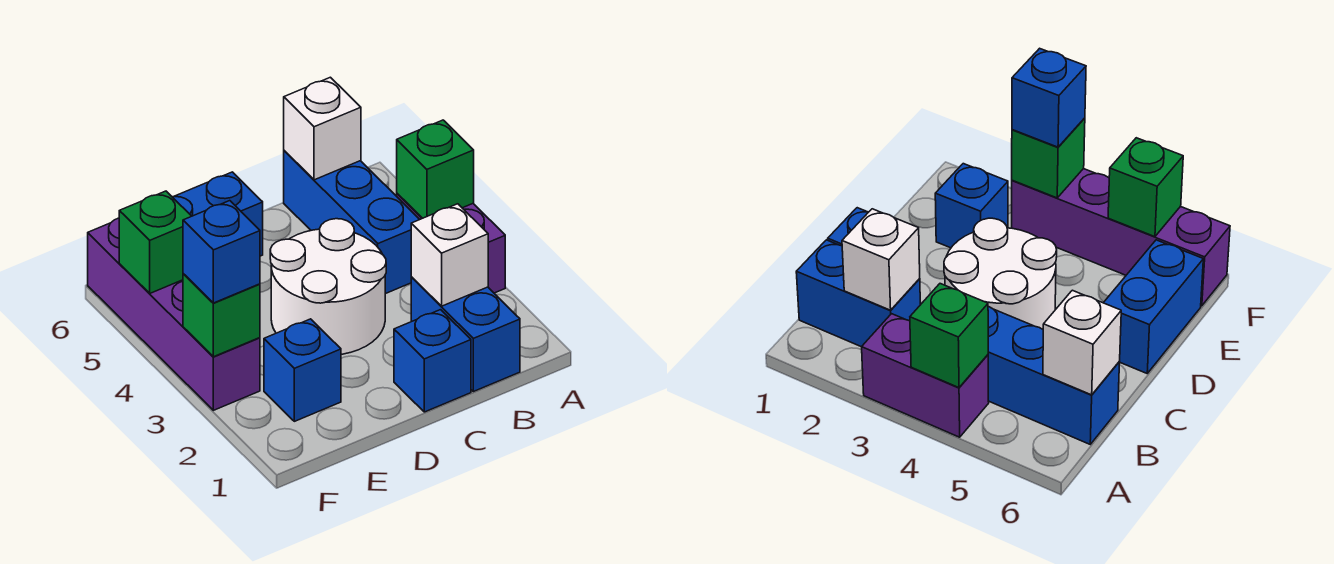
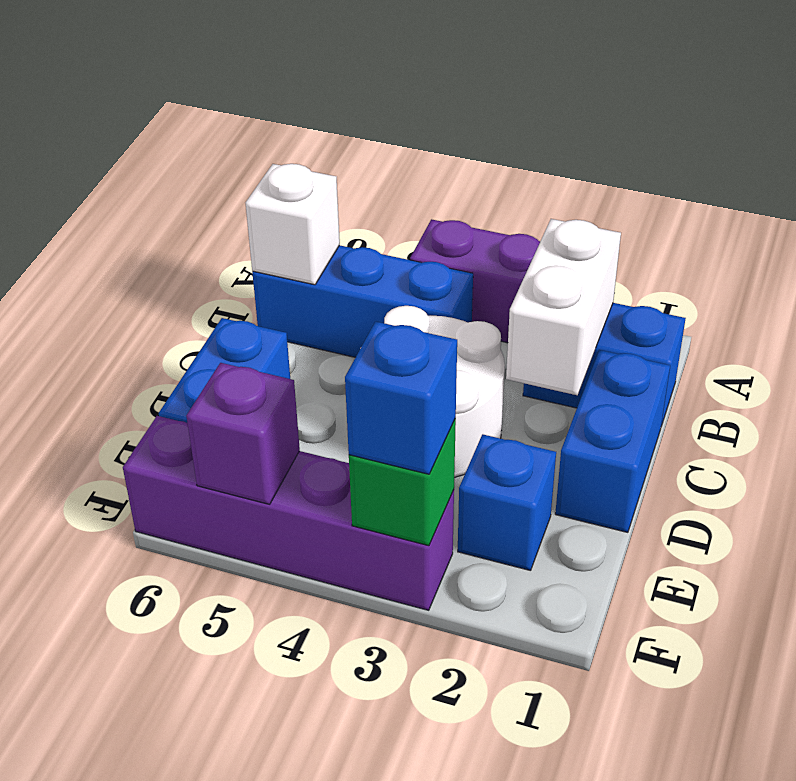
green 1x1 brick [397,120,474,218] -> none
white 1x1 brick [411,204,488,306] -> white 1x2 brick [506,219,621,395]
blue 1x1 brick [394,310,471,412] -> blue 1x2 brick [555,350,670,532]
green 1x1 brick [119,191,191,293] -> purple 1x1 brick [186,363,300,504]

